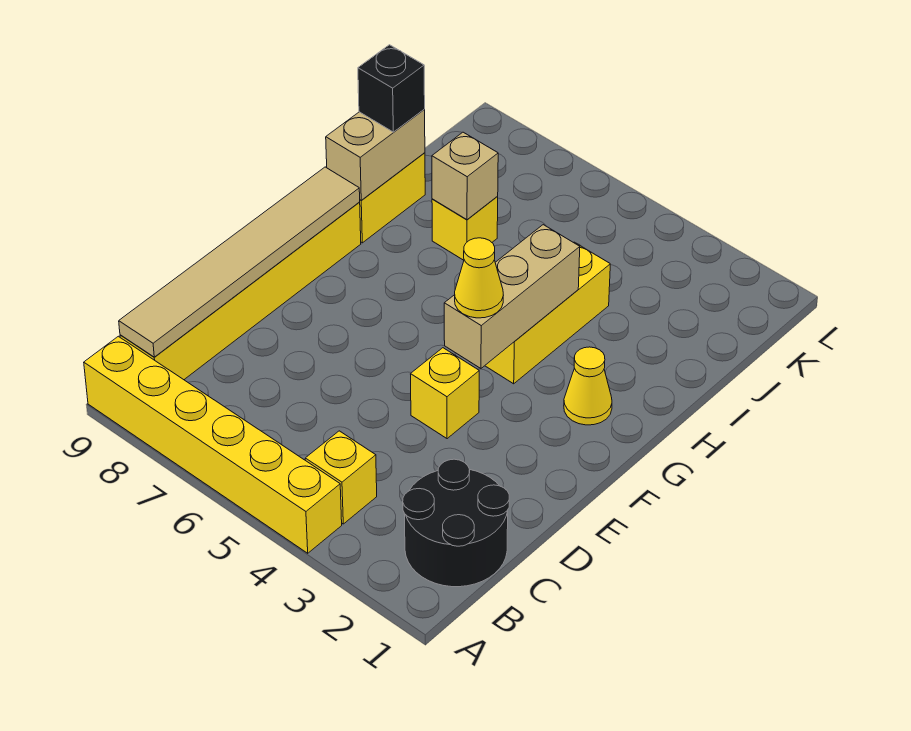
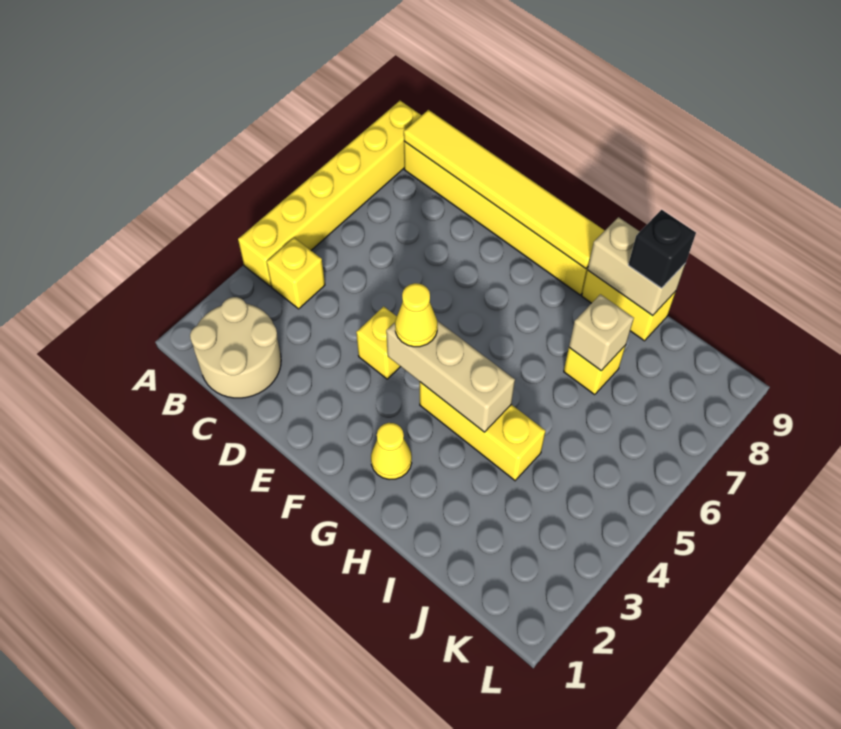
black 2x2 round brick [403,459,509,587] -> tan 2x2 round brick [190,297,281,398]
tan 1x6 tile [119,167,360,357] -> yellow 1x6 tile [404,110,605,269]

